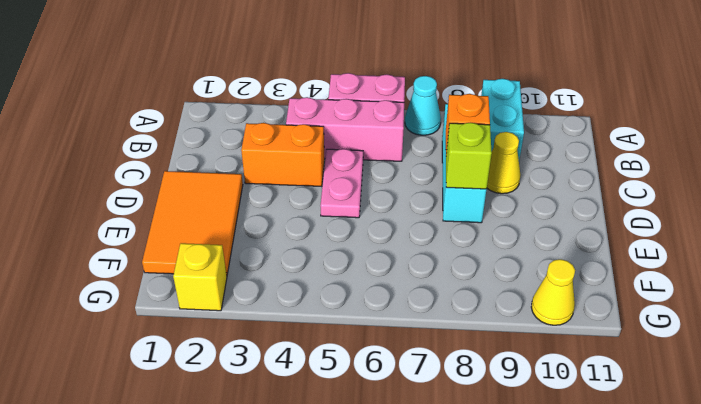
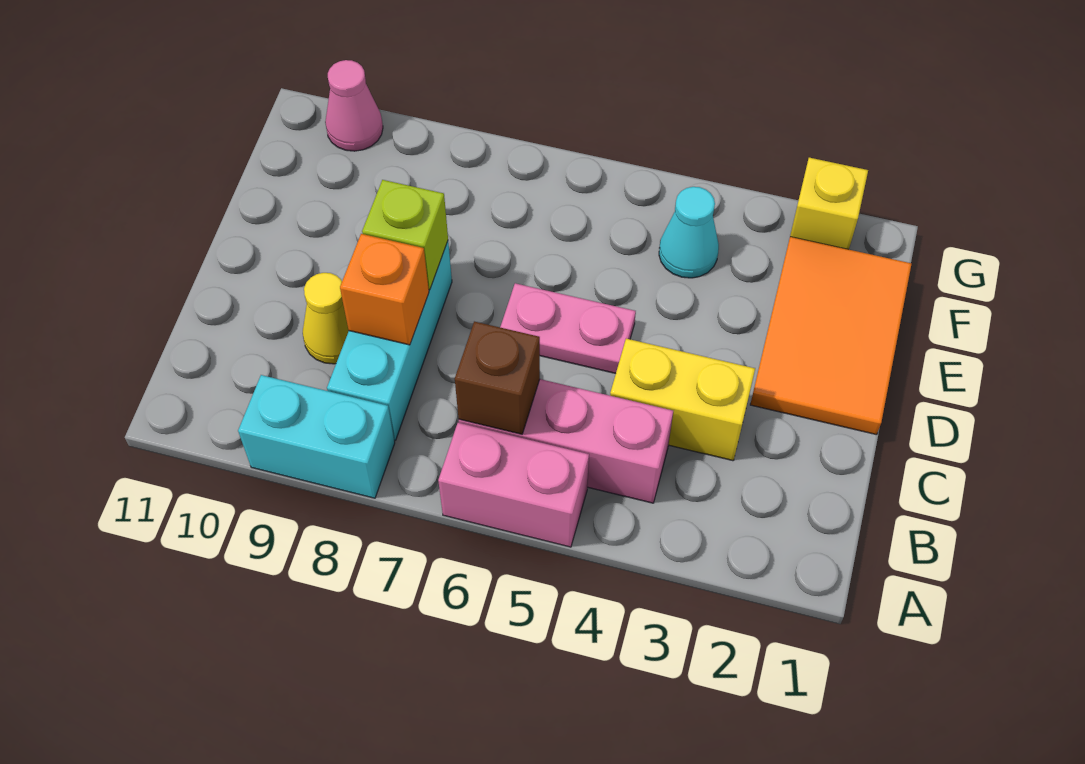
cyan 1x1 cone [405,76,441,135] -> cyan 1x1 cone moved to [659,187,719,278]
cyan 1x2 brick [481,79,524,160] -> cyan 1x2 brick turned to [238,375,395,498]
none -> brown 1x1 brick [455,322,540,434]
orange 1x2 brick [241,123,325,186] -> yellow 1x2 brick [610,339,755,461]
pink 1x2 plate [320,149,363,218] -> pink 1x2 plate turned to [500,283,636,374]
yellow 1x1 cone [531,259,575,325] -> pink 1x1 cone [325,60,383,151]

